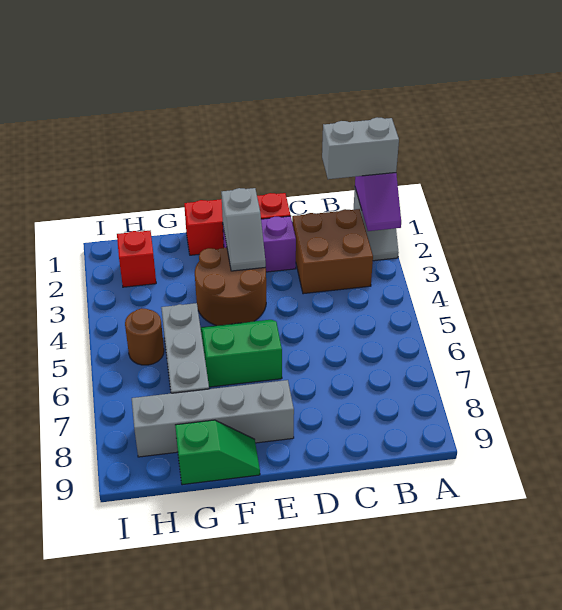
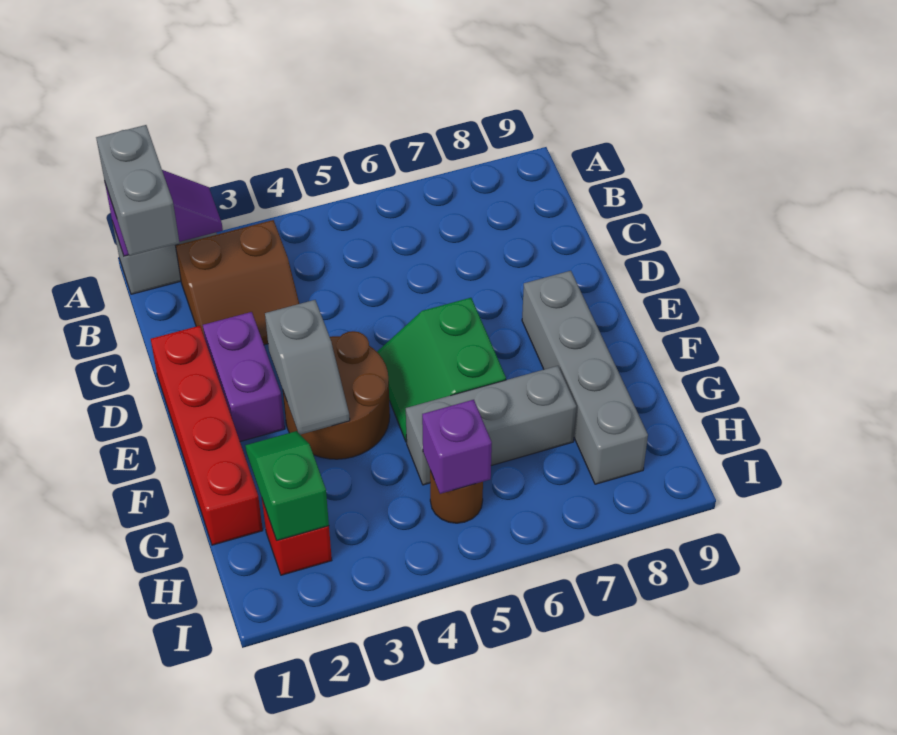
brown 2x2 brick [292,209,373,294] -> brown 2x2 slope [176,220,299,345]
red 1x3 brick [184,193,291,255] -> red 1x4 brick [151,326,263,545]
grey 1x2 slope [221,188,266,271] -> grey 1x2 slope turned to [265,300,350,435]
green 1x2 slope [175,420,260,485] -> green 1x2 slope moved to [245,431,329,540]
none -> purple 1x1 brick [422,400,492,494]

